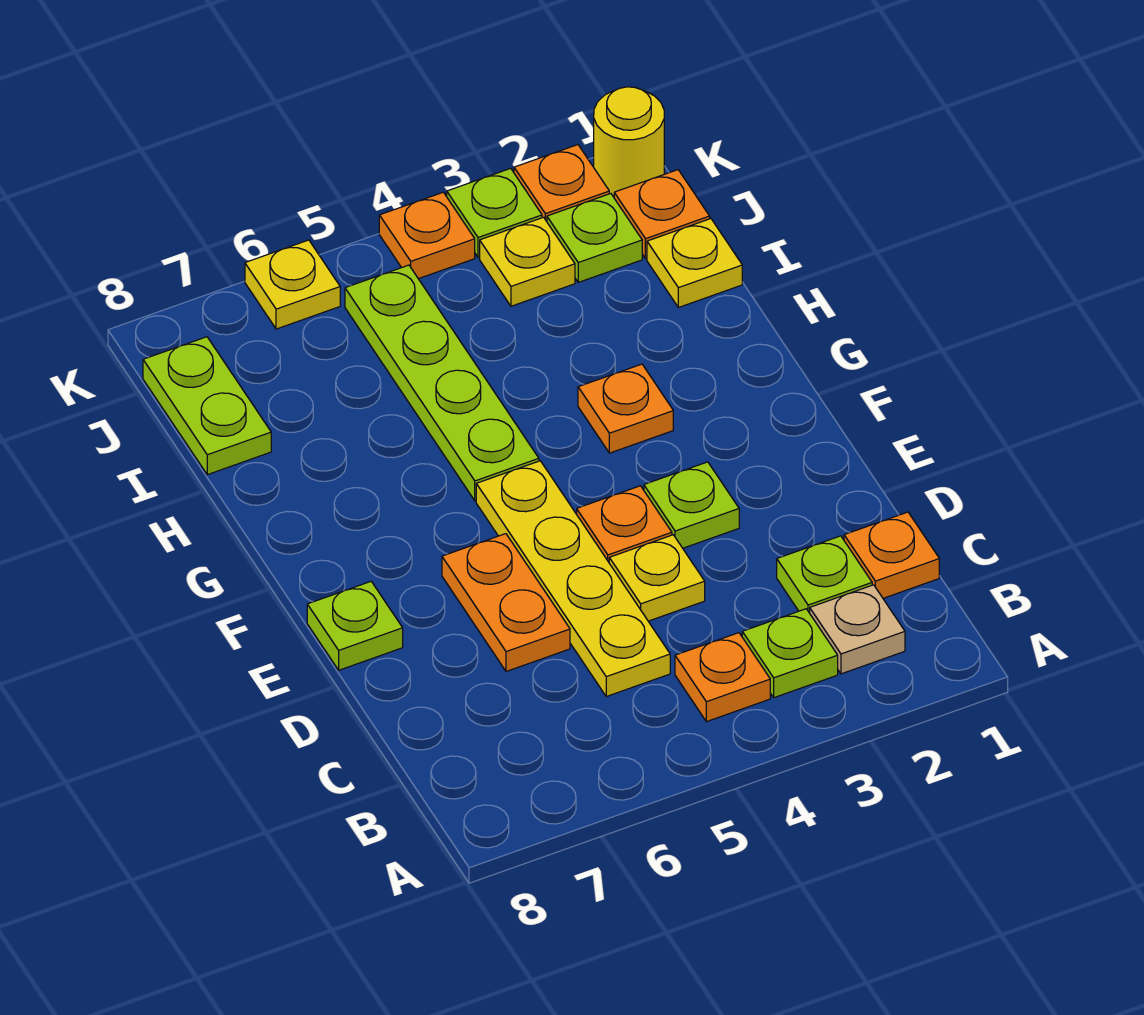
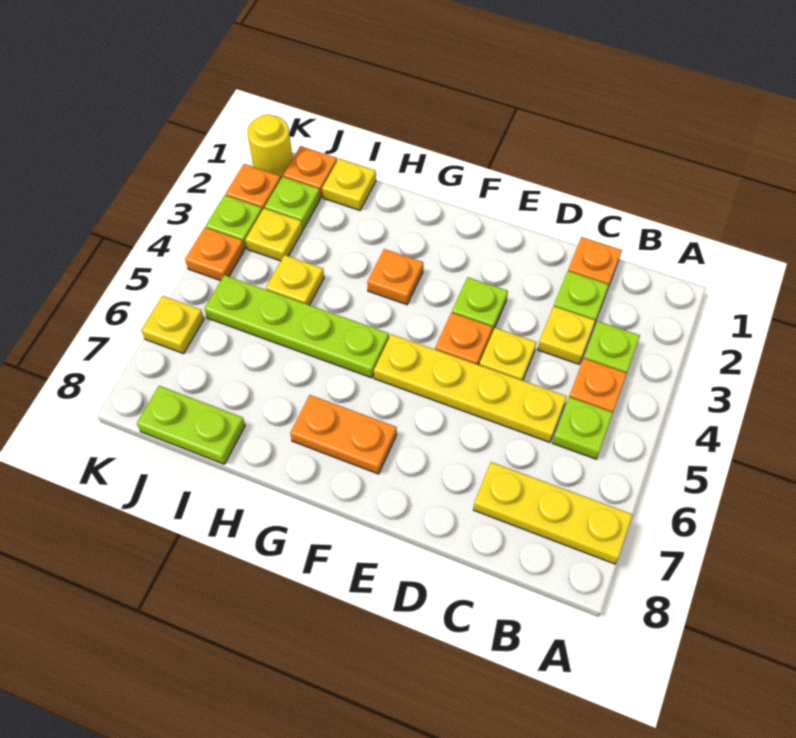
none -> yellow 1x3 plate [473,462,633,564]
tan 1x1 plate [810,585,905,674] -> none
none -> yellow 1x1 plate [538,306,595,364]
orange 1x2 plate [442,534,570,672] -> orange 1x2 plate moved to [290,395,397,474]
lime 1x1 plate [307,582,403,670] -> lime 1x1 plate moved to [553,397,613,459]
none -> yellow 1x1 plate [266,255,324,305]

